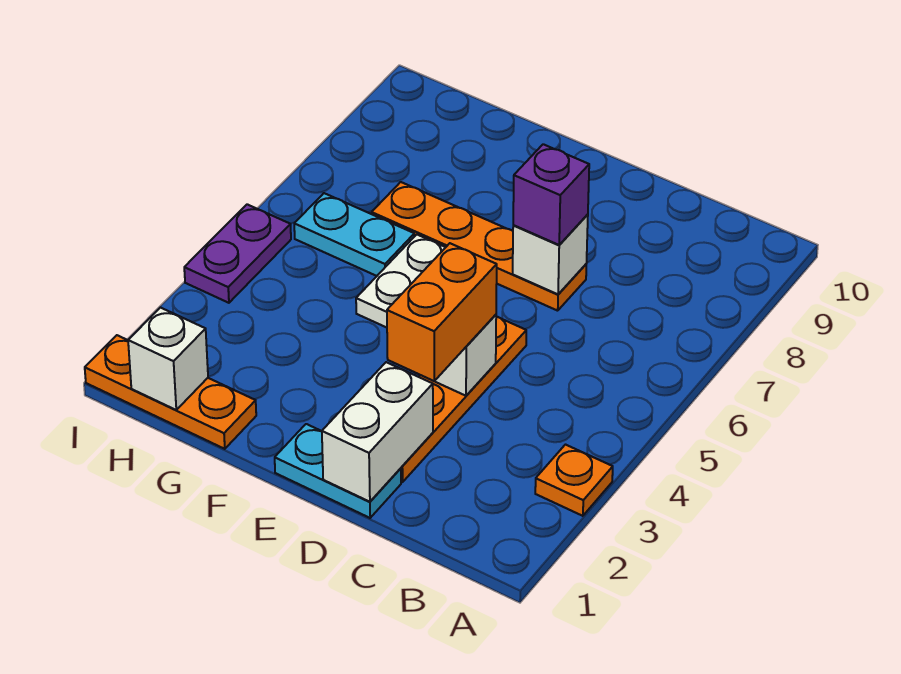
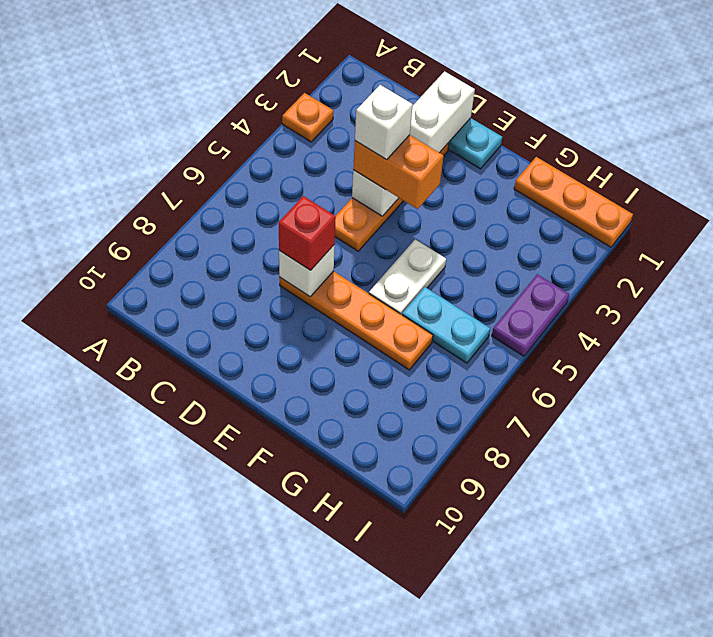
orange 1x2 brick [387,243,497,381] -> orange 1x2 brick turned to [353,135,444,209]
purple 1x1 brick [513,144,589,245] -> red 1x1 brick [279,196,336,270]
white 1x1 brick [128,308,208,410] -> white 1x1 brick moved to [355,85,413,160]

